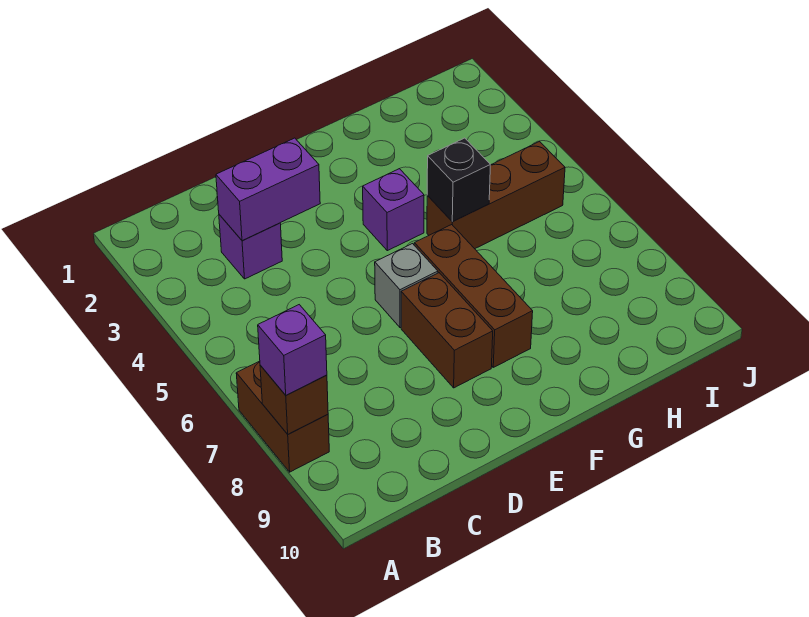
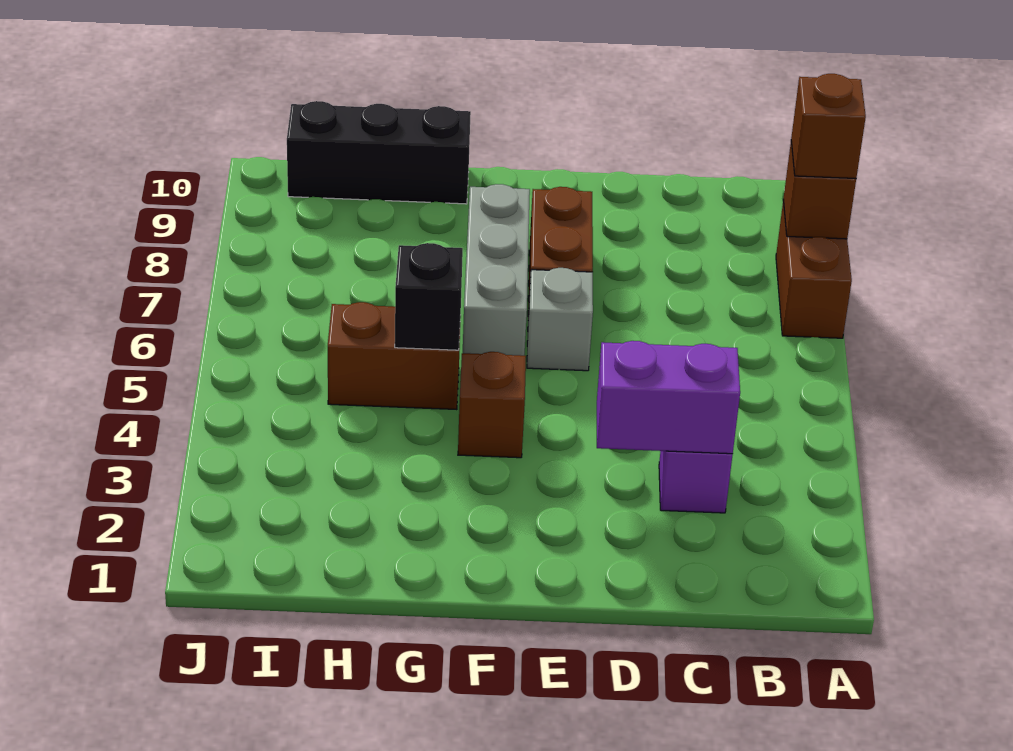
purple 1x1 brick [258,305,327,395] -> brown 1x1 brick [791,74,866,179]
purple 1x1 brick [363,169,424,251] -> brown 1x1 brick [458,352,526,458]
brown 1x3 brick [414,225,533,367] -> grey 1x3 brick [463,184,530,356]
brown 1x3 brick [427,142,565,249] -> brown 1x2 brick [328,302,461,410]
none -> black 1x3 brick [287,101,471,204]

